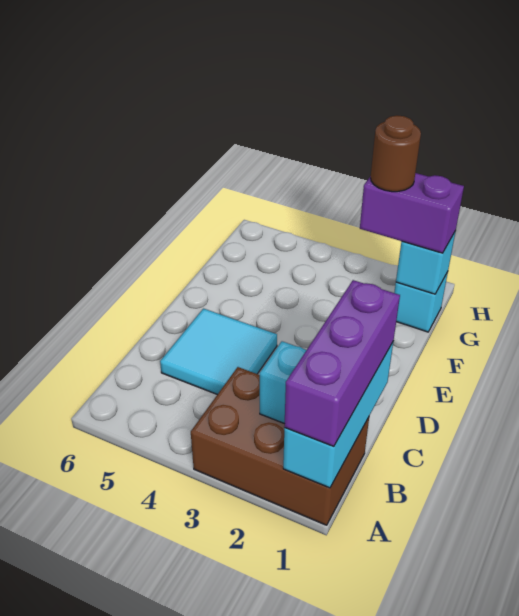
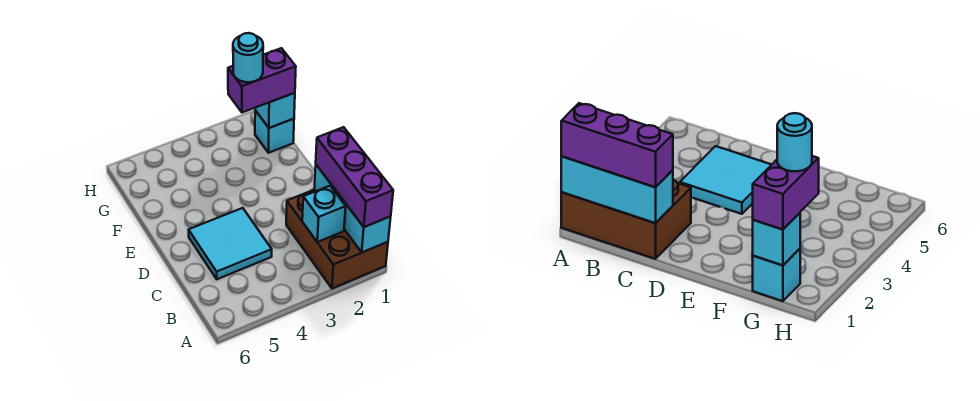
brown 2x3 brick [191,367,369,525] -> brown 2x3 brick turned to [286,190,388,289]
brown 1x1 round brick [371,115,421,192] -> cyan 1x1 round brick [233,33,263,82]

